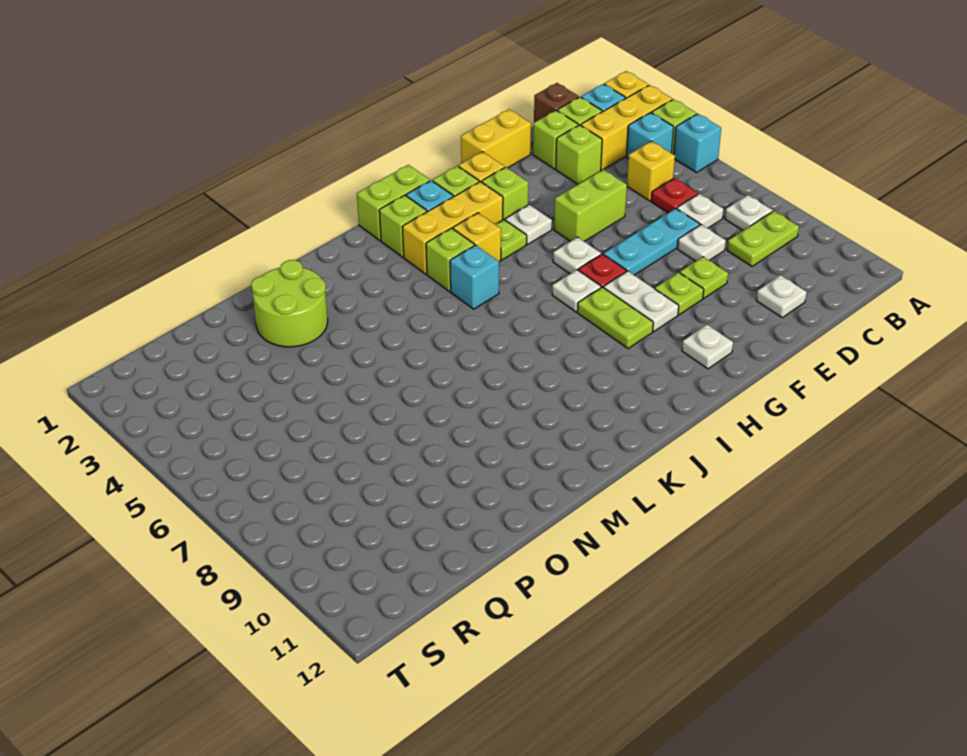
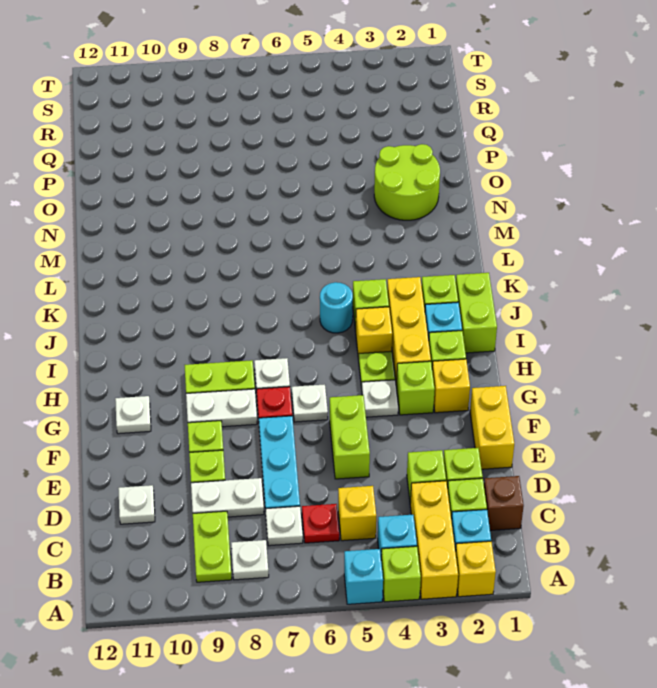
white 1x1 plate [677,225,726,261] -> white 1x2 plate [191,478,264,517]
cyan 1x1 brick [450,245,499,309] -> cyan 1x1 round brick [320,282,353,333]

